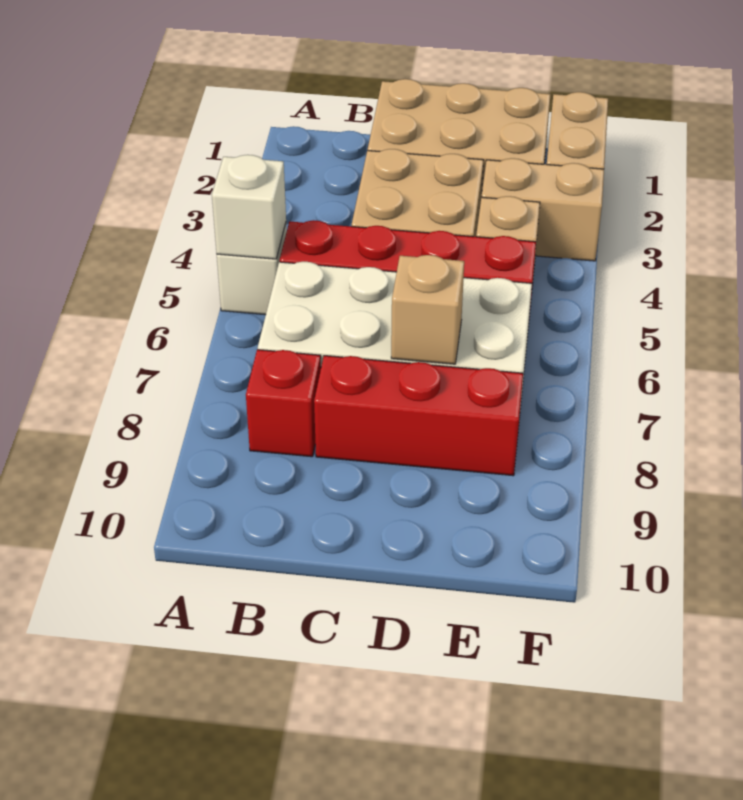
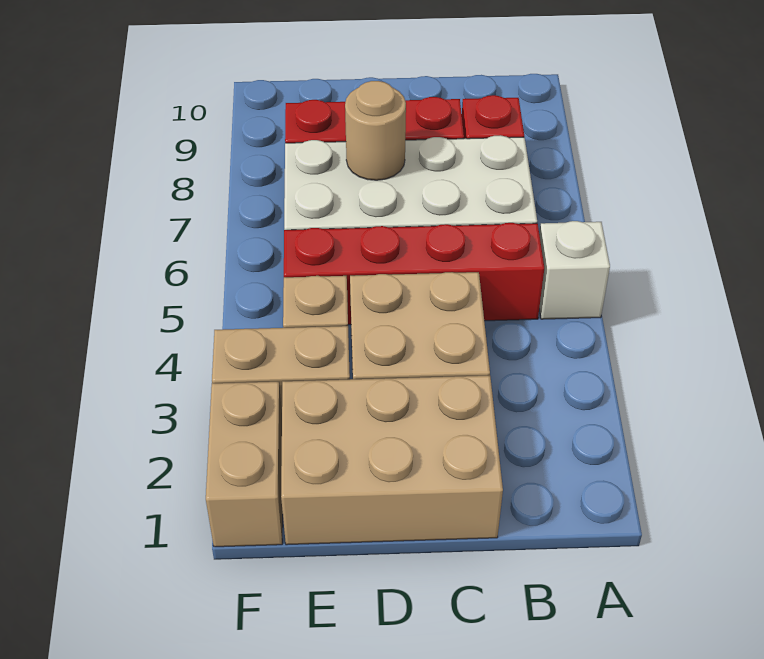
white 1x1 brick [212,155,286,259] -> none
tan 1x1 brick [391,255,464,364] -> tan 1x1 round brick [345,81,406,180]

